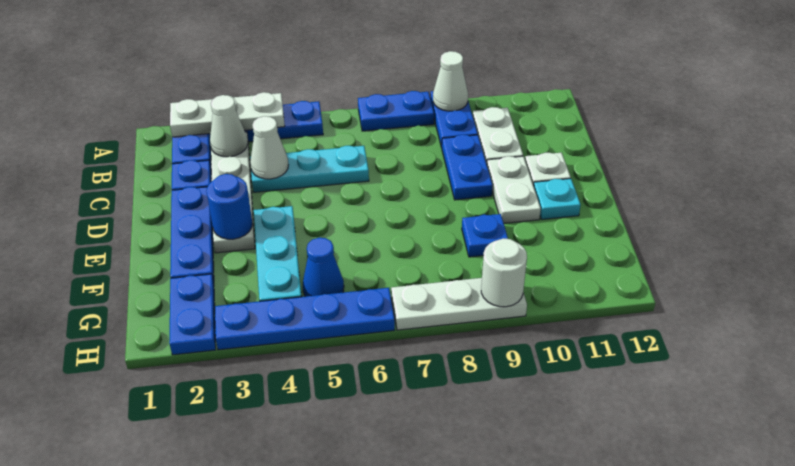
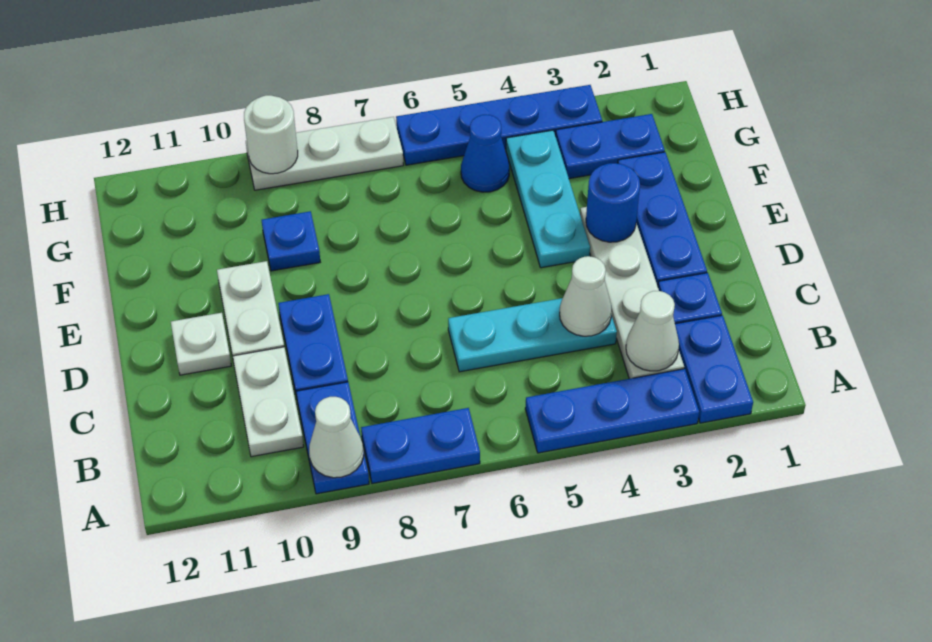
white 1x3 plate [170,92,285,137] -> none
cyan 1x1 plate [534,179,581,220] -> none
blue 1x2 plate [169,274,216,355] -> blue 1x2 plate turned to [556,114,665,179]

